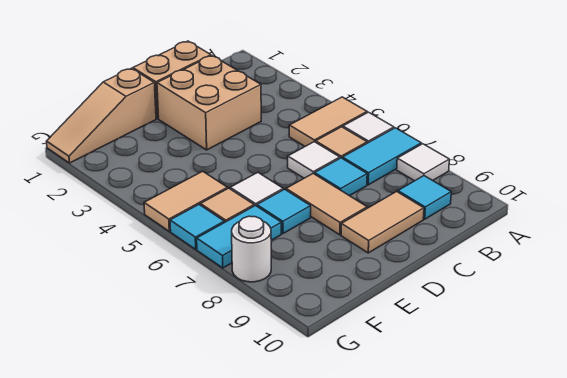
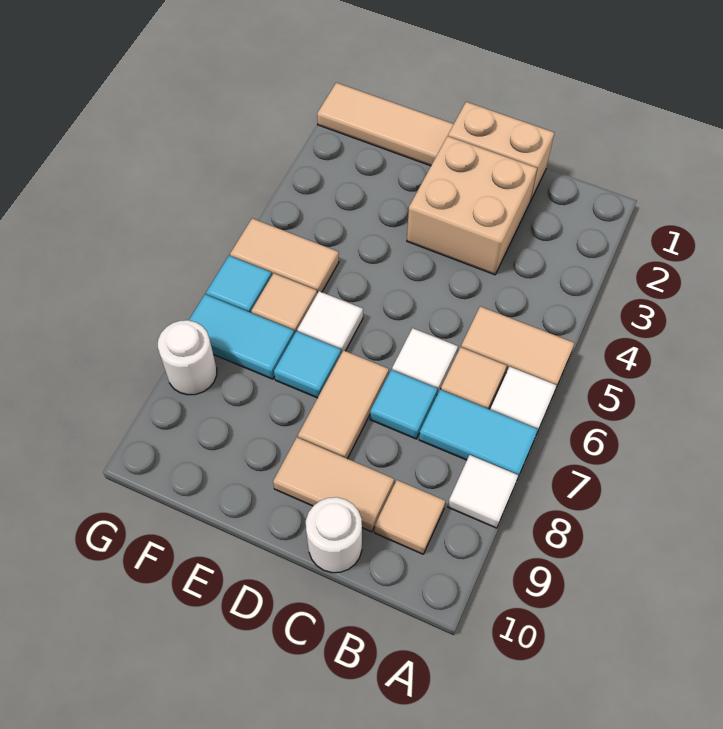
cyan 1x1 tile [398,176,451,219] -> tan 1x1 tile [374,480,445,554]
none -> white 1x1 round brick [306,497,362,573]
tan 1x3 slope [47,68,156,163] -> tan 1x3 tile [317,83,454,166]

